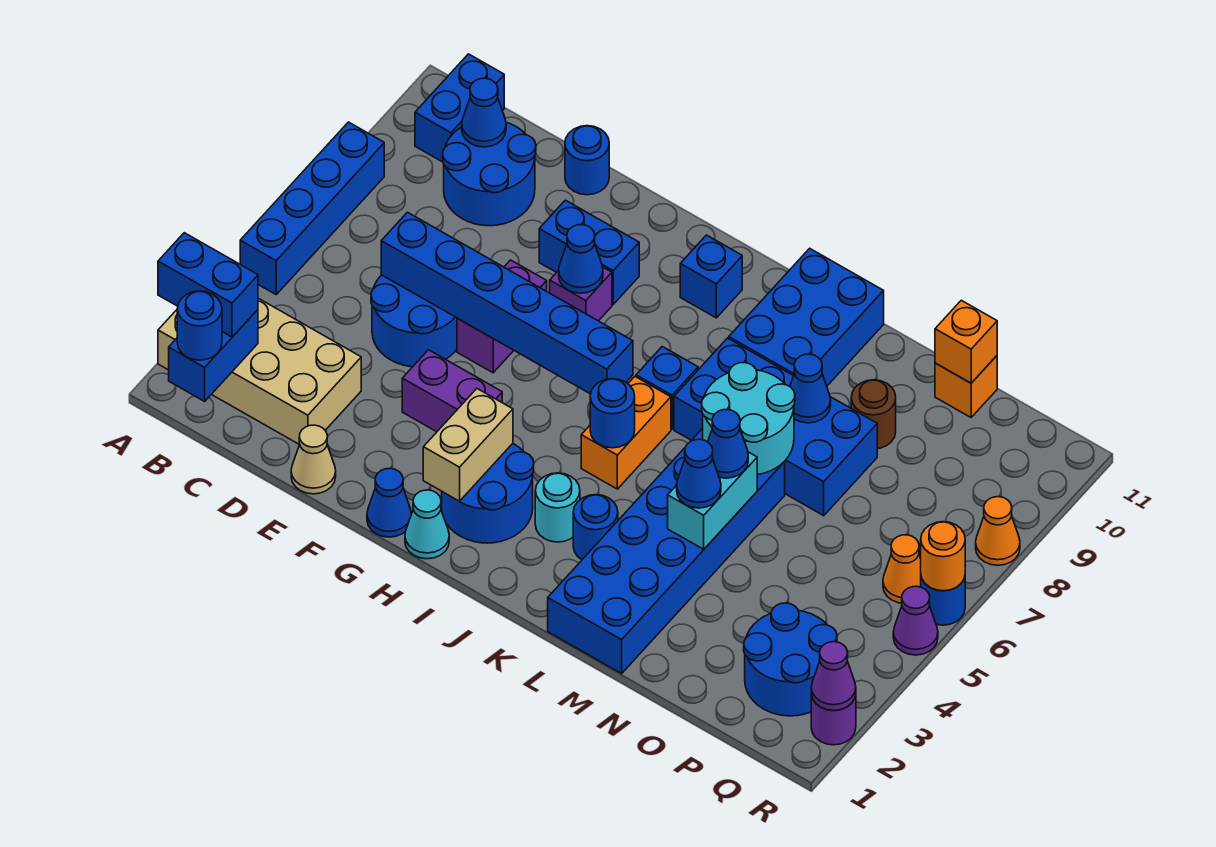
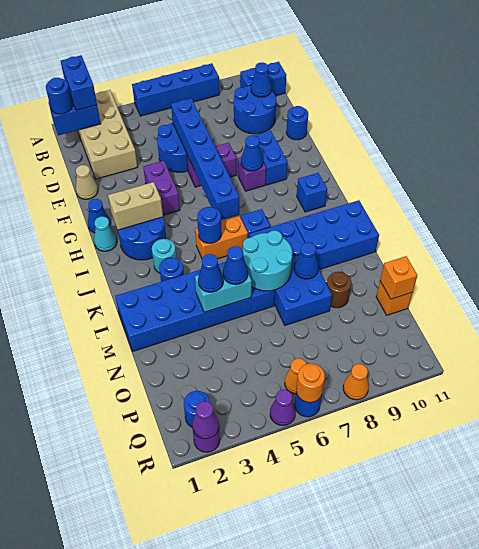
blue 2x2 round brick [744,603,837,716] -> blue 1x1 round brick [184,391,210,427]

